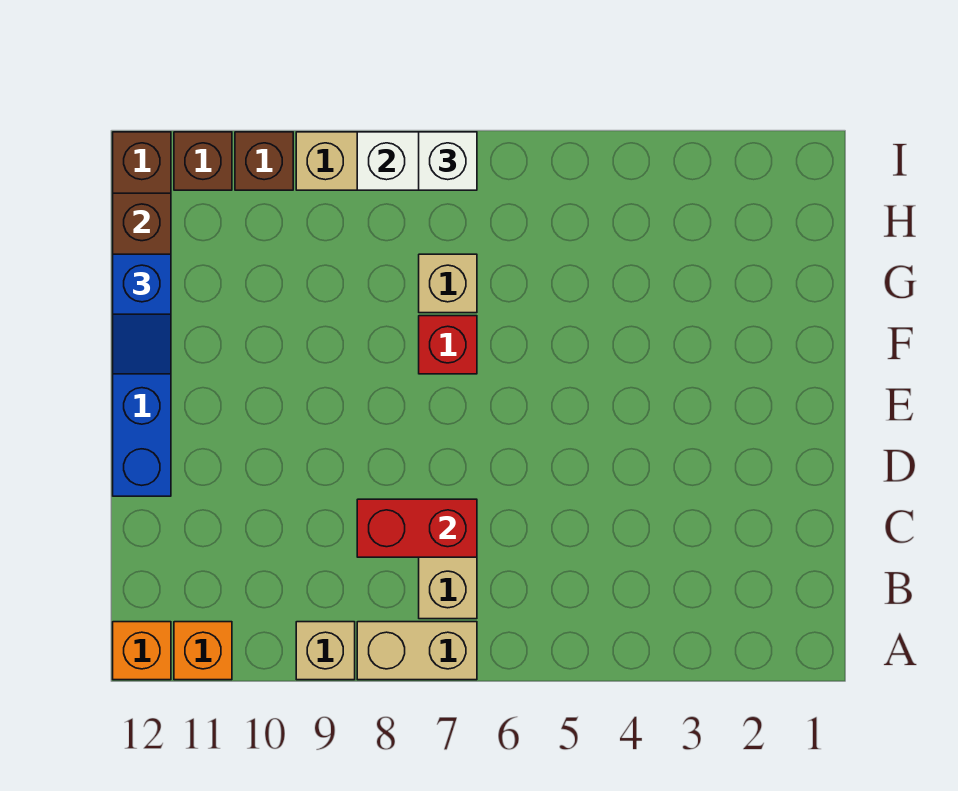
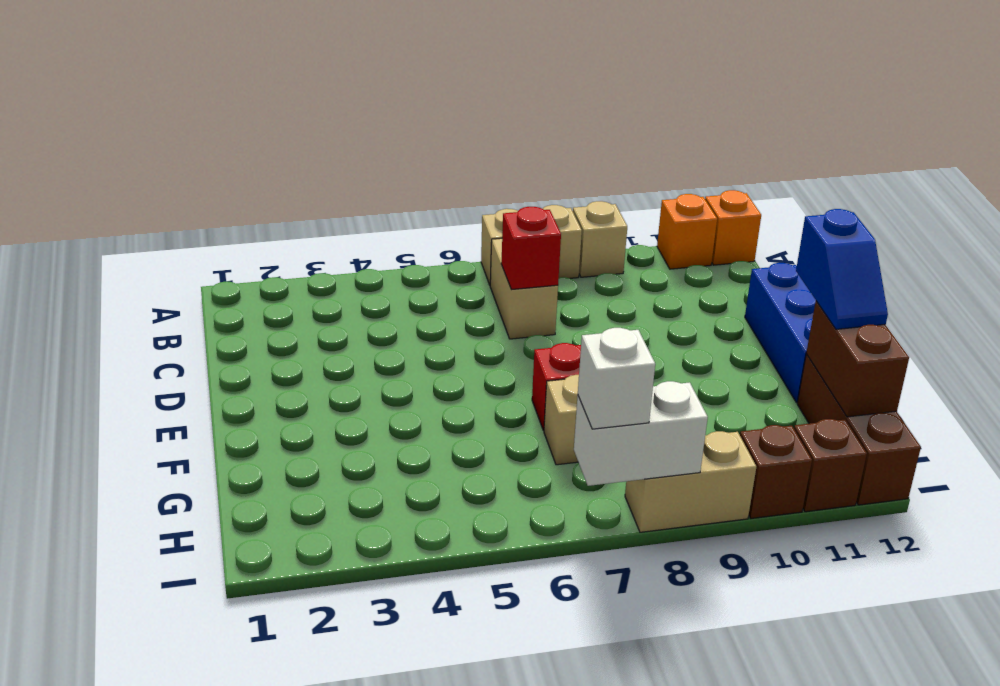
red 1x2 brick [357,499,477,557] -> red 1x1 brick [501,207,561,290]
blue 1x2 slope [113,254,171,374] -> blue 1x2 slope turned to [796,209,888,329]

